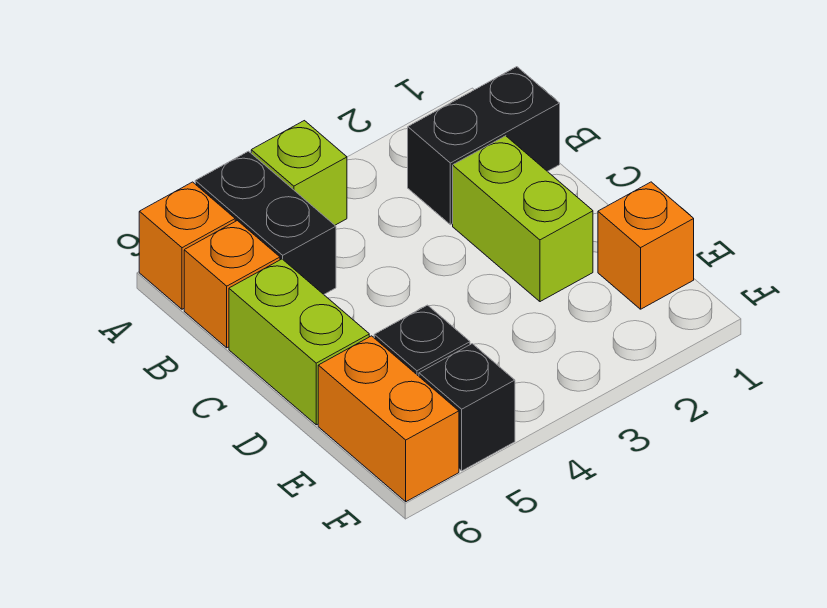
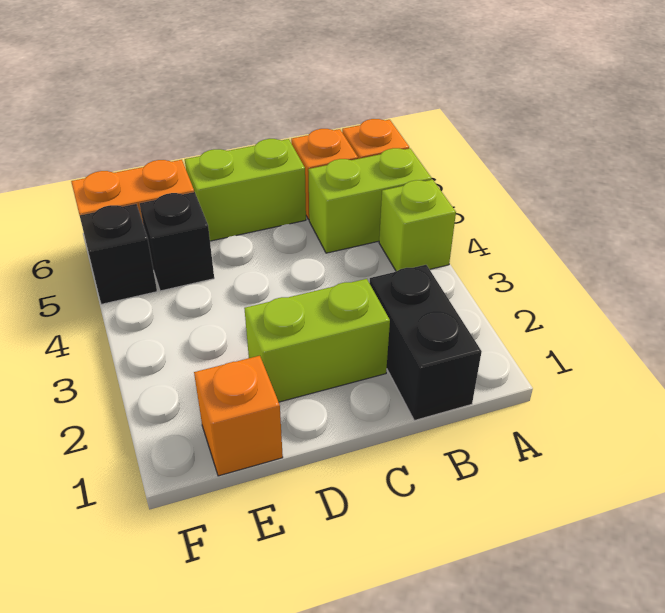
black 1x2 brick [195,151,336,294] -> lime 1x2 brick [308,148,432,253]

